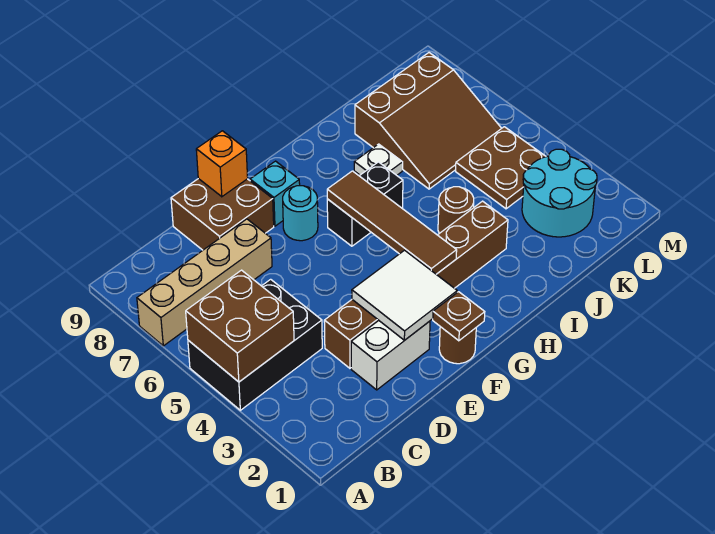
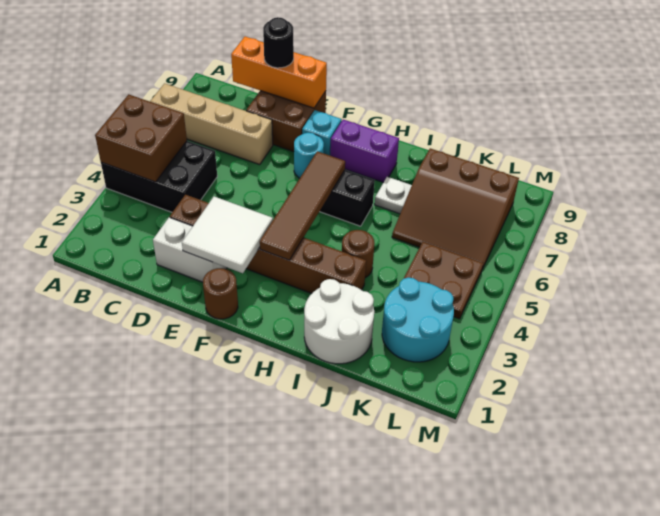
none -> black 1x1 round brick [263,17,294,68]
orange 1x1 brick [196,131,248,197] -> orange 1x3 brick [231,37,327,108]
brown 1x1 plate [433,292,485,341] -> none
none -> purple 1x2 brick [330,120,399,183]
none -> white 2x2 round brick [304,279,374,364]

